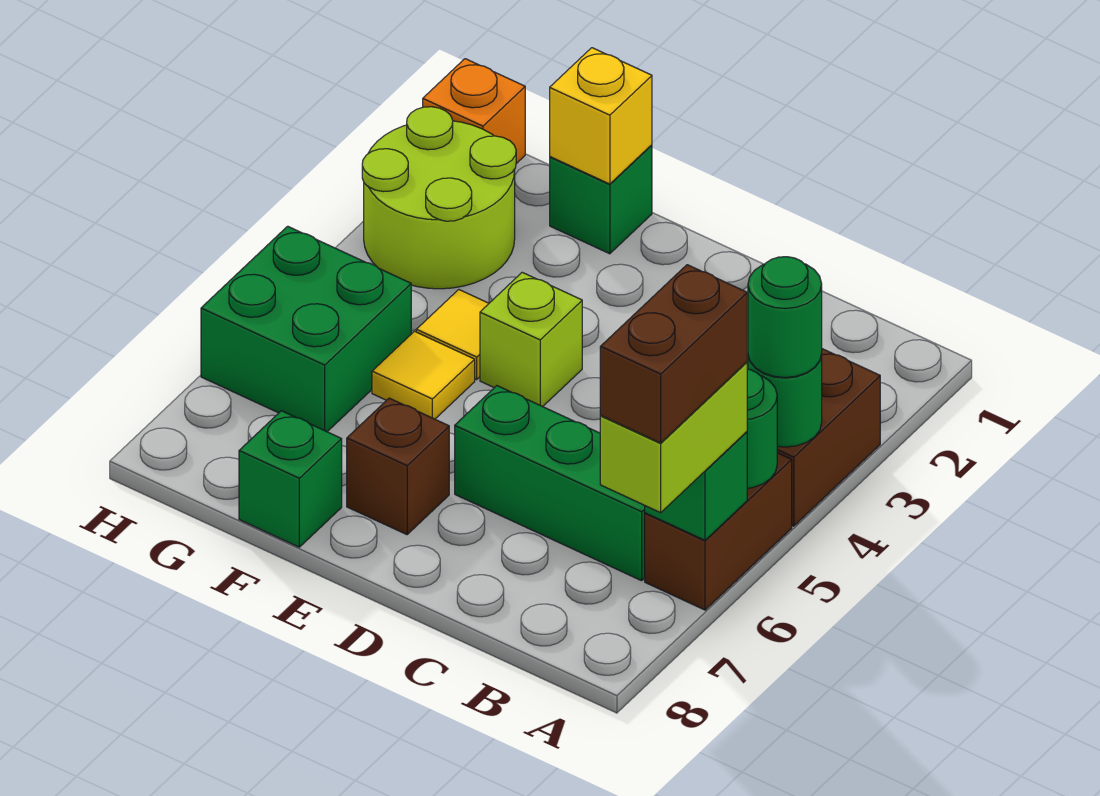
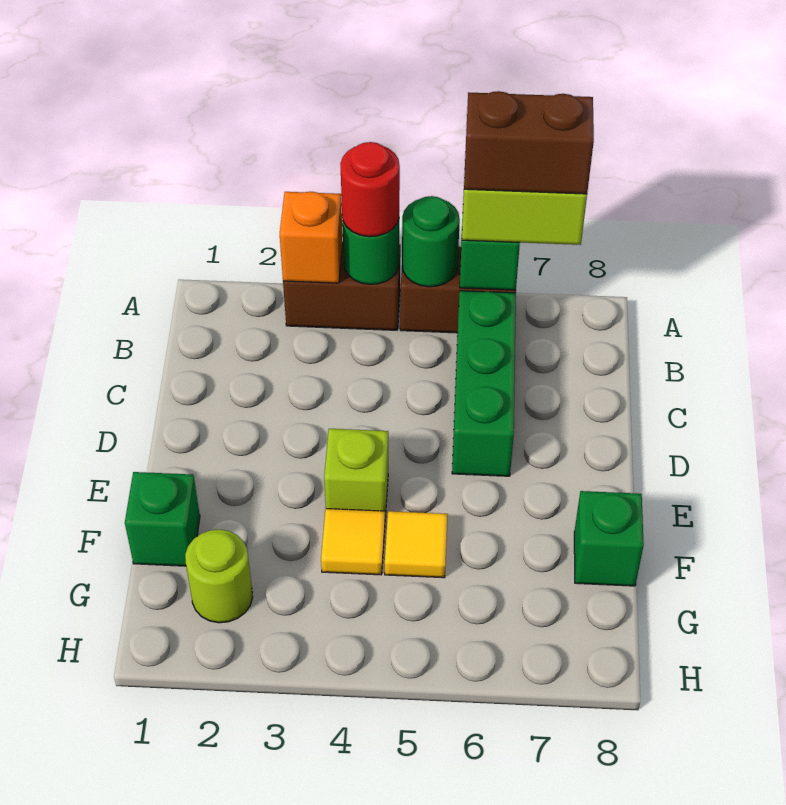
green 1x1 round brick [748,257,822,377] -> red 1x1 round brick [340,142,400,237]
brown 1x1 brick [347,398,449,535] -> none
yellow 1x1 brick [550,48,652,184] -> none
lime 2x2 round brick [362,107,516,289] -> lime 1x1 round brick [185,530,253,623]
green 2x2 brick [201,226,411,432] -> none
orange 1x1 brick [423,59,525,164] -> orange 1x1 brick moved to [280,192,343,283]

